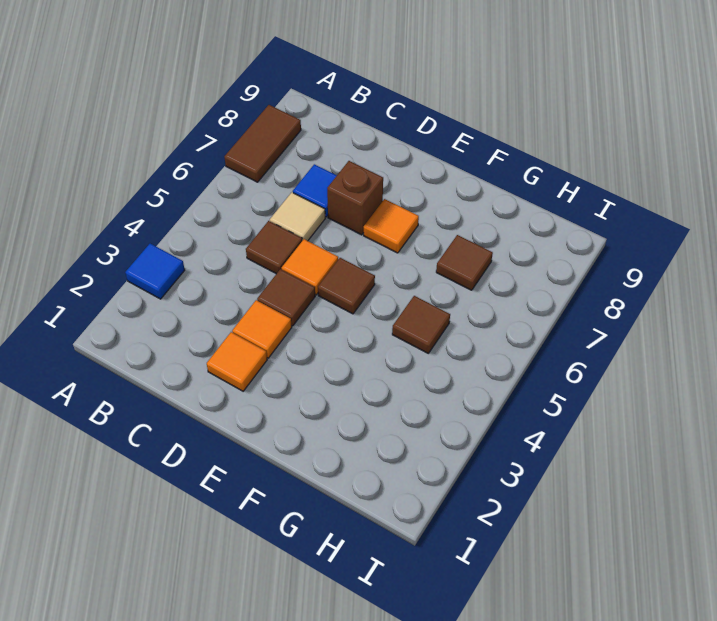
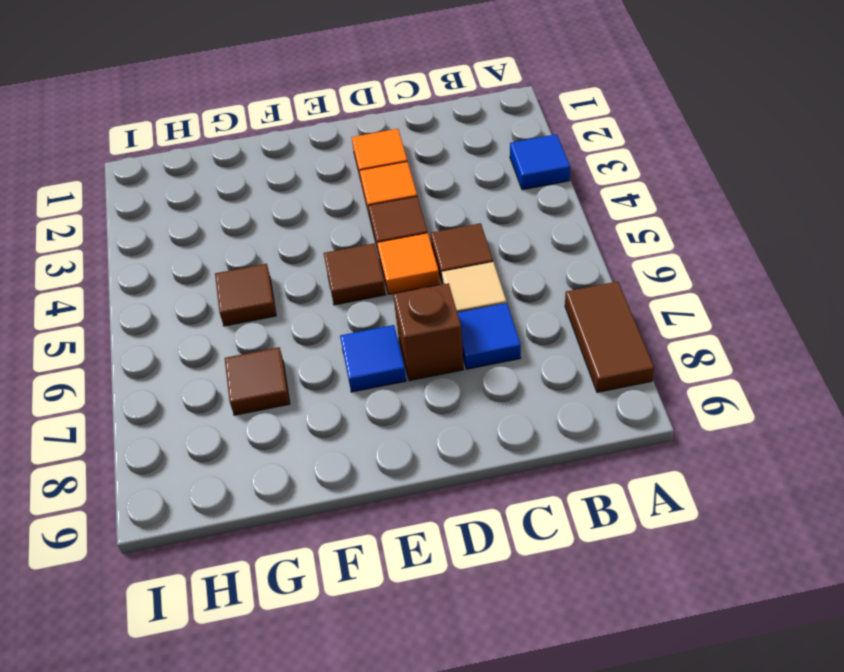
orange 1x1 tile [364,199,419,253] -> blue 1x1 tile [340,325,406,392]

